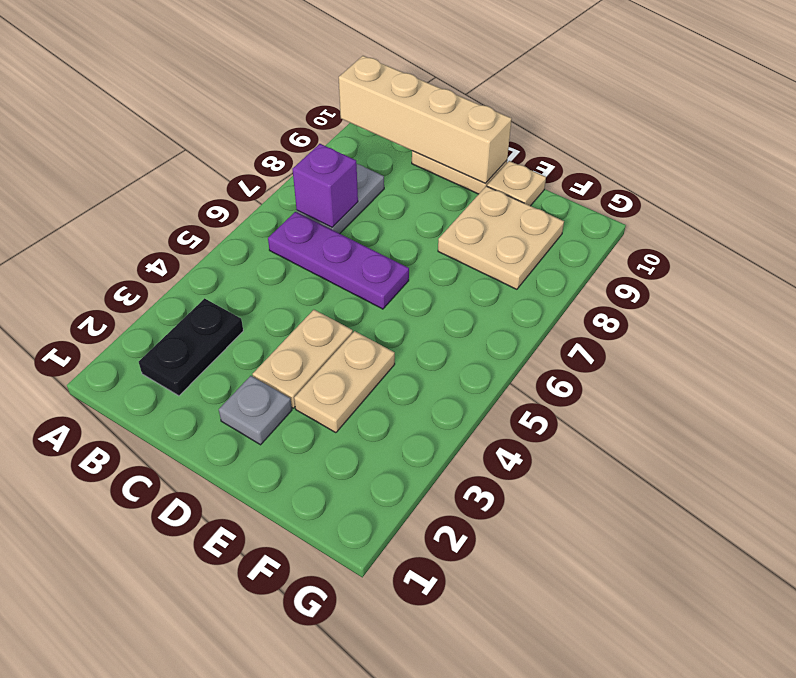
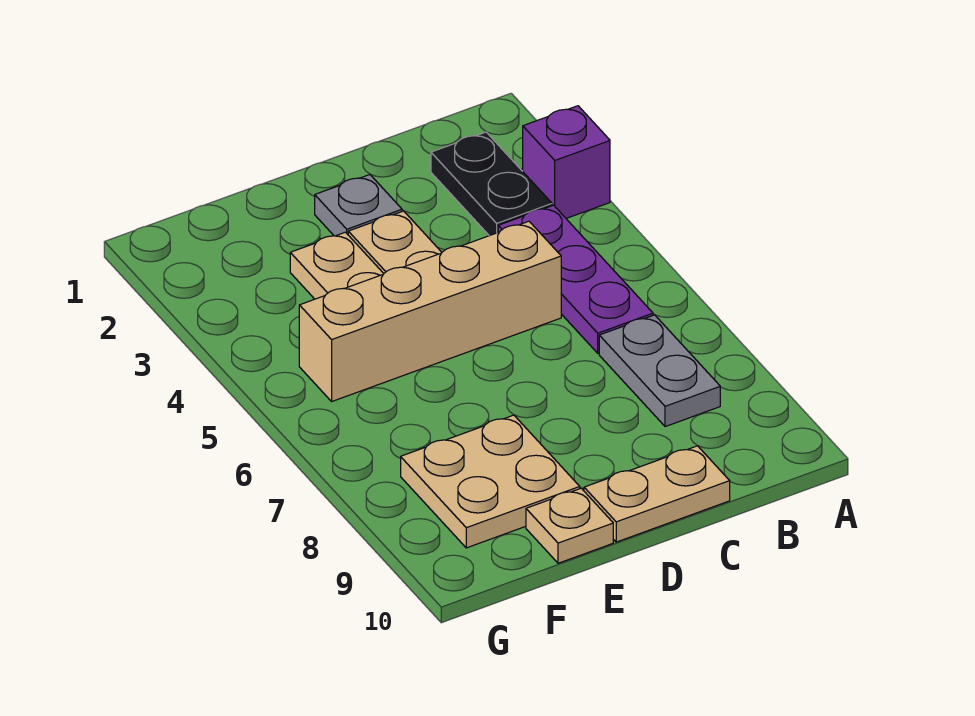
tan 1x4 brick [339,56,512,184] -> tan 1x4 brick moved to [299,221,561,401]
purple 1x3 plate [268,212,409,309] -> purple 1x3 plate turned to [498,205,653,353]
purple 1x1 brick [293,144,358,227] -> purple 1x1 brick moved to [523,106,610,218]

